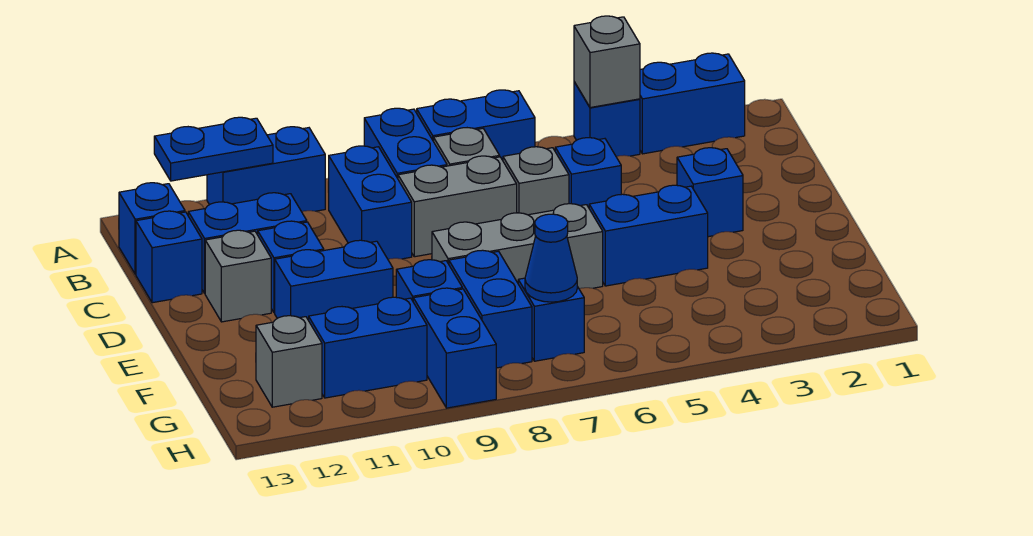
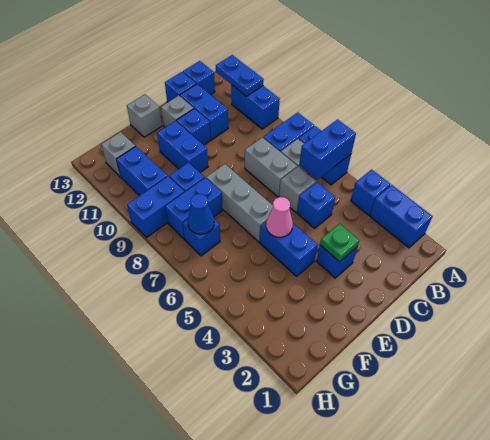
grey 1x1 brick [574,16,640,108] -> grey 1x1 brick moved to [127,94,162,137]
blue 1x2 brick [328,146,412,259] -> blue 1x2 brick moved to [299,119,356,180]
none -> green 1x1 plate [320,224,359,262]
none -> pink 1x1 cone [266,197,293,237]

